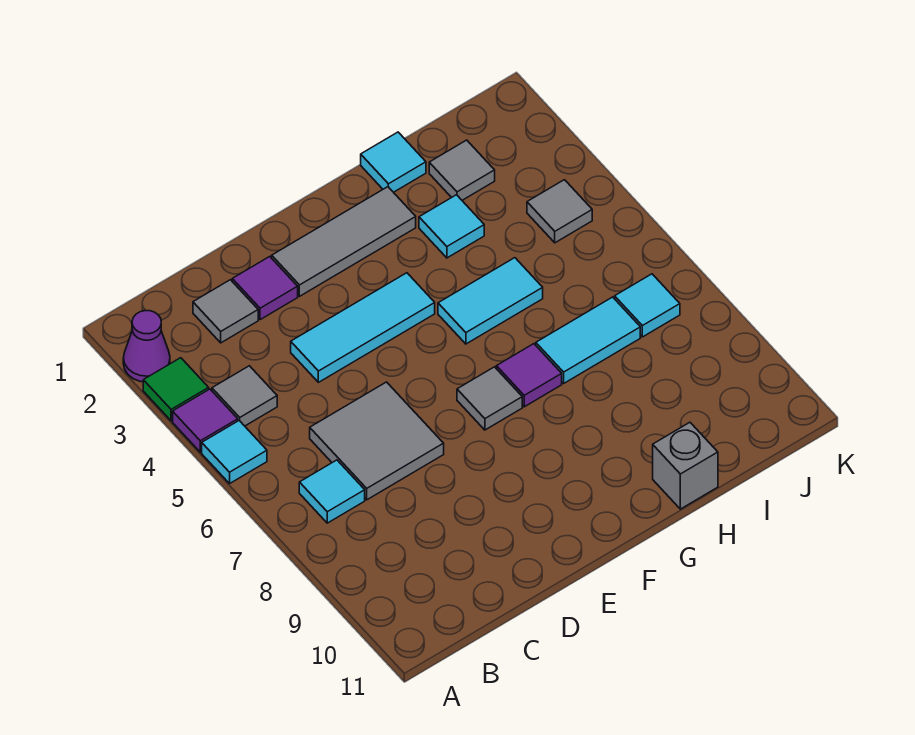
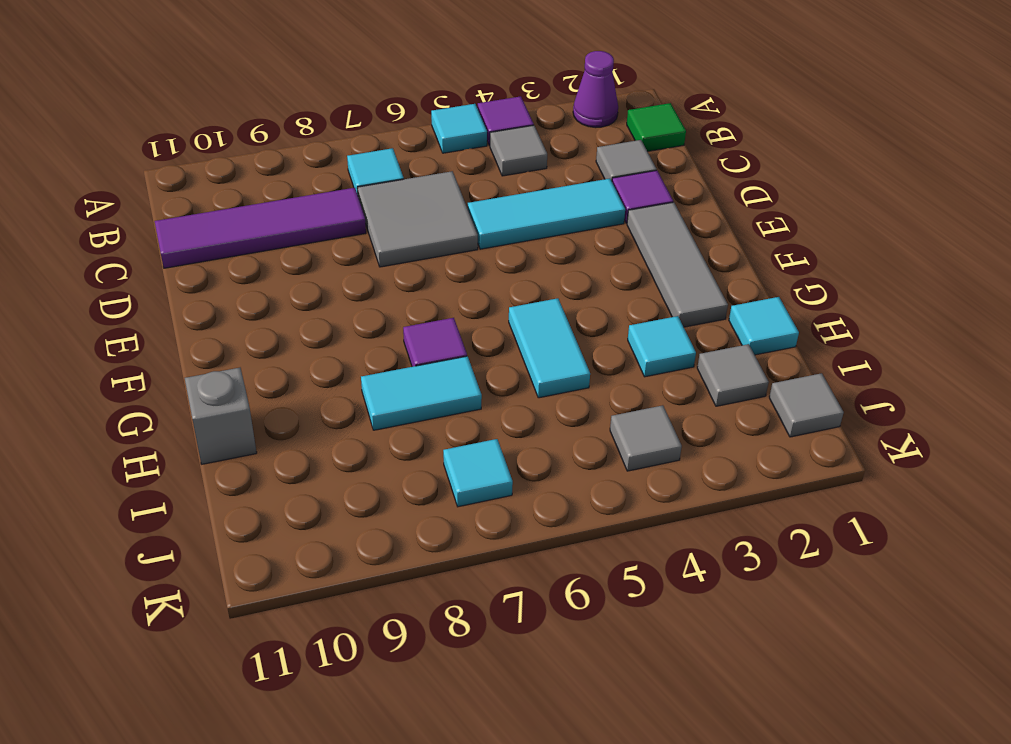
green 1x1 tile [143,358,209,421] -> green 1x1 tile moved to [627,103,686,151]
none -> purple 1x4 tile [155,188,366,268]
cyan 1x3 tile [291,273,435,382] -> cyan 1x3 tile turned to [468,179,625,249]
grey 1x1 tile [457,367,522,430] -> grey 1x1 tile moved to [769,373,844,437]
cyan 1x2 tile [536,297,640,383] -> cyan 1x2 tile turned to [361,356,482,430]

